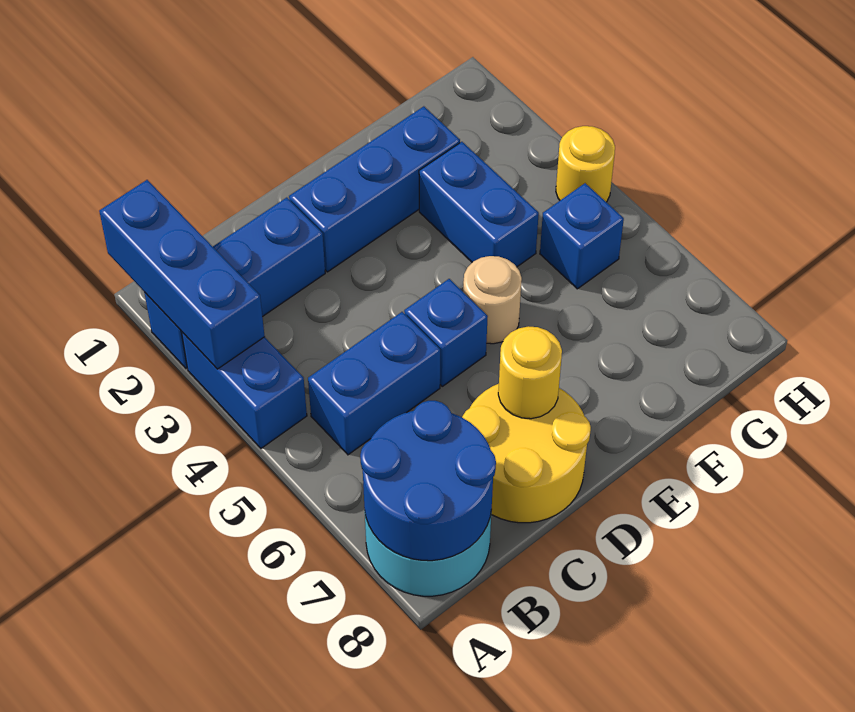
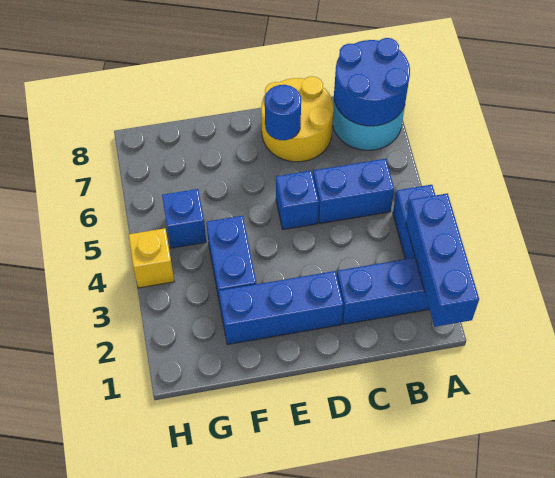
yellow 1x1 round brick [498,326,562,419] -> blue 1x1 round brick [265,85,301,140]
tan 1x1 round brick [463,256,522,344] -> none
yellow 1x1 round brick [556,126,615,202] -> yellow 1x1 brick [129,228,174,288]

